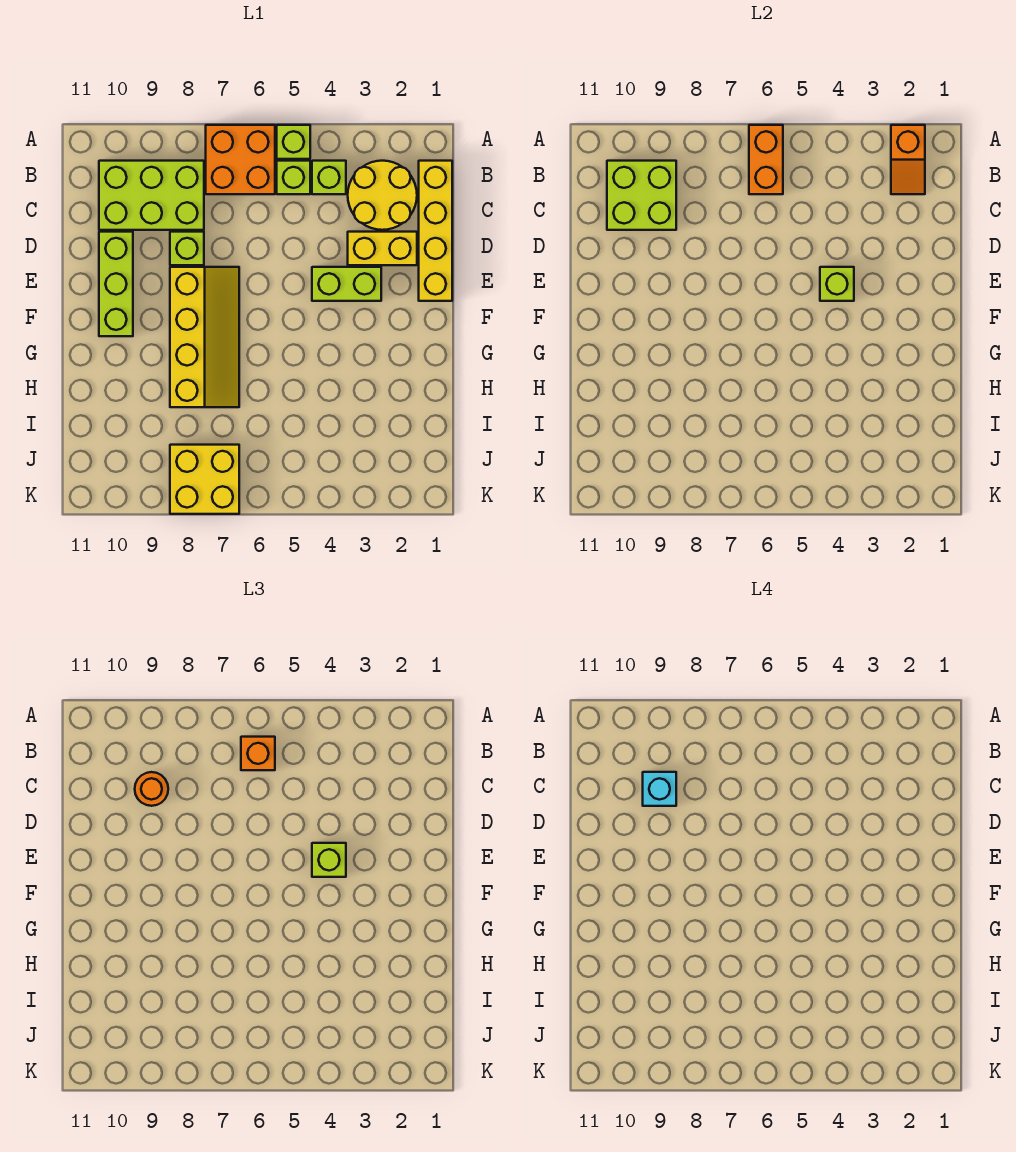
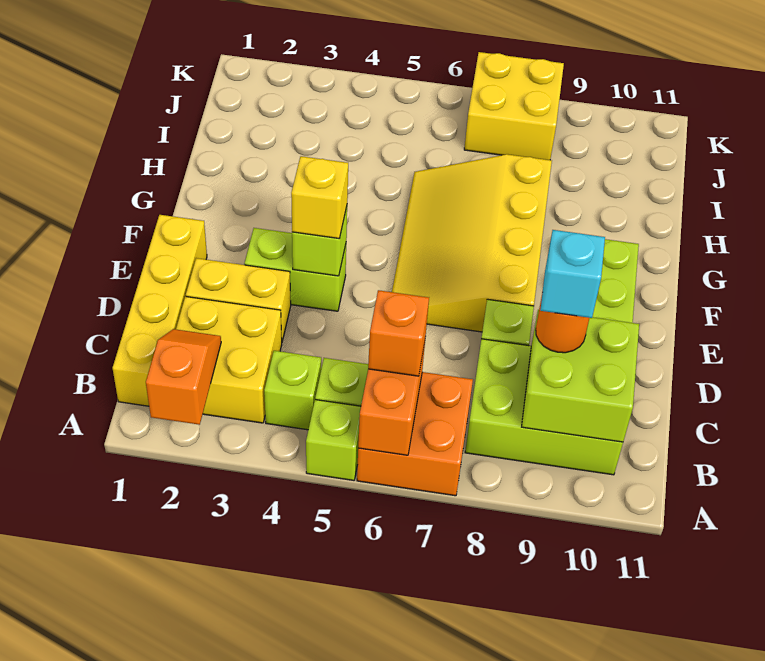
yellow 2x2 round brick [348,161,417,230] -> yellow 2x2 brick [176,296,282,423]
lime 1x1 brick [312,843,346,877] -> yellow 1x1 brick [291,156,348,239]
yellow 2x4 slope [170,267,239,407] -> yellow 3x4 slope [392,154,552,332]

